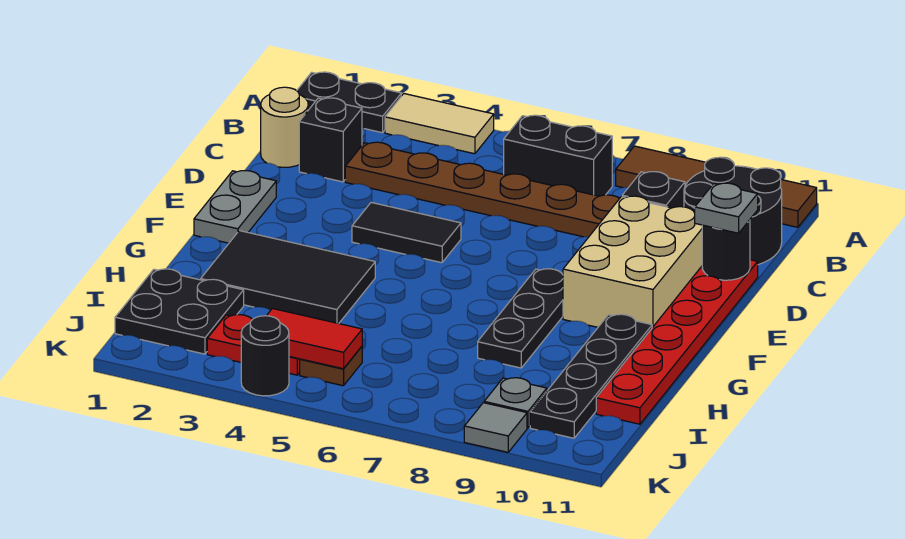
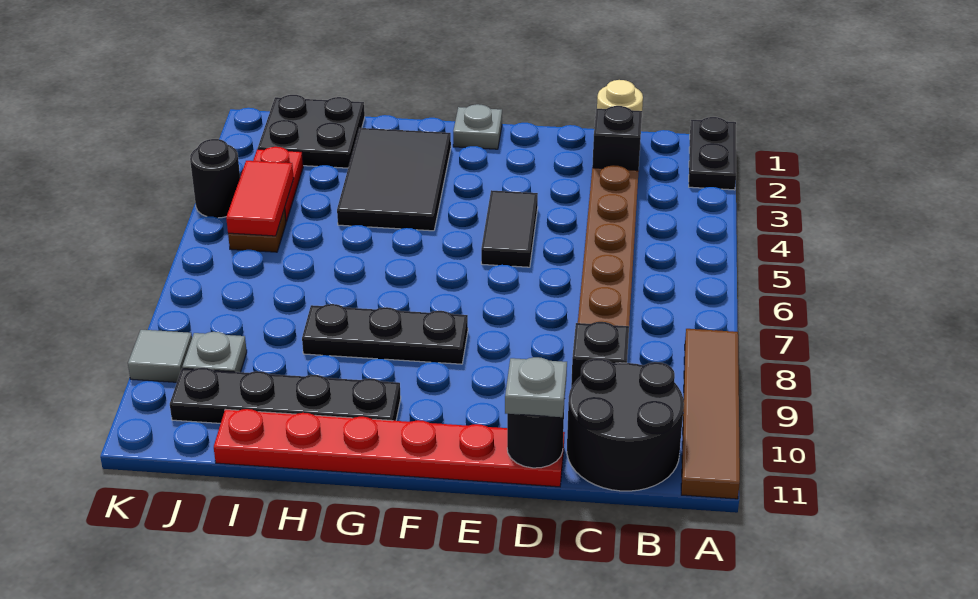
tan 1x2 tile [385,94,494,154] -> none
black 1x2 brick [504,115,612,196] -> none
tan 2x3 brick [563,196,702,328] -> none
grey 1x2 plate [194,171,276,243] -> grey 1x1 plate [453,104,502,149]

